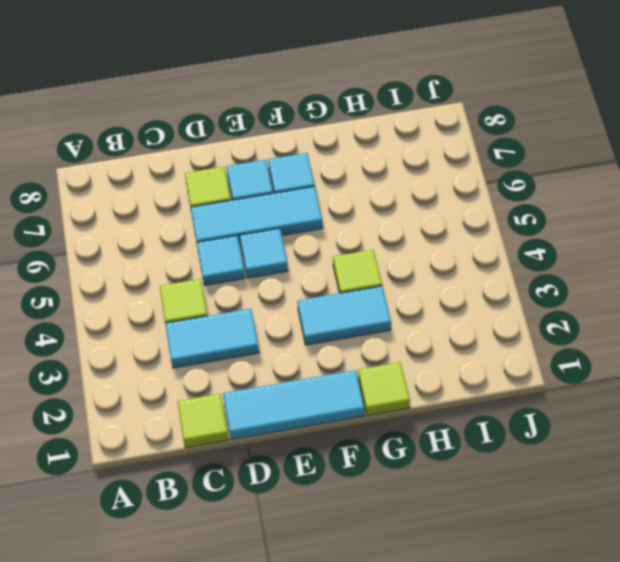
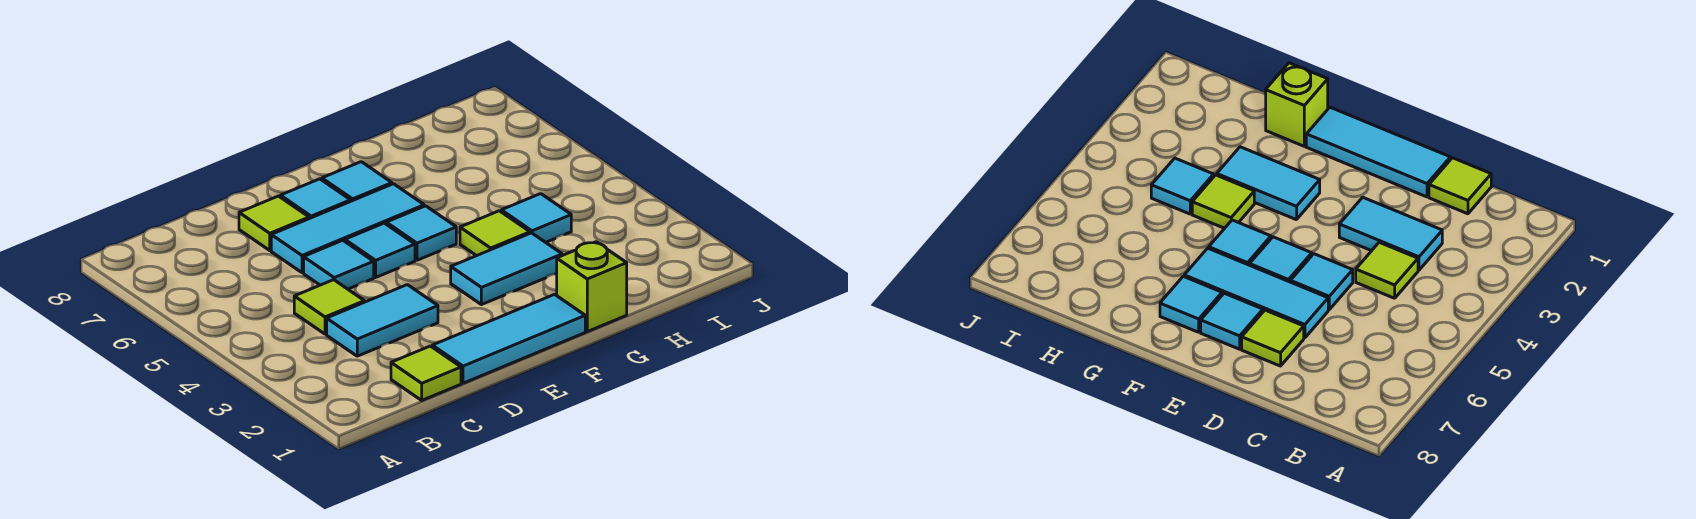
none -> cyan 1x1 tile [386,206,456,260]
lime 1x1 tile [358,362,410,416] -> lime 1x1 brick [557,242,627,332]
none -> cyan 1x1 tile [501,194,571,242]

